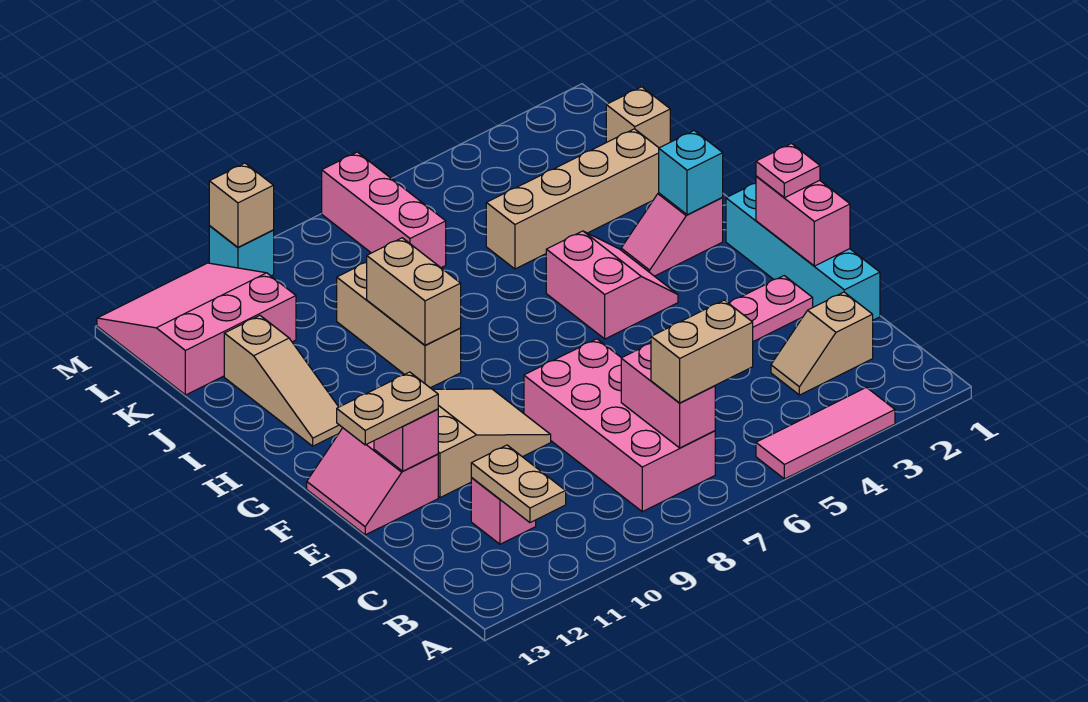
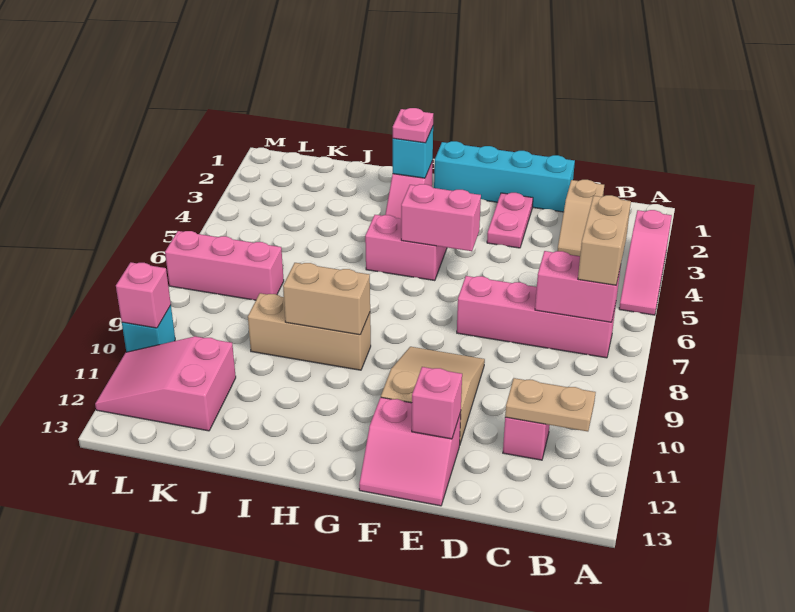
pink 1x3 tile [756,387,895,479] -> pink 1x3 slope [619,210,672,315]
pink 2x4 brick [524,339,715,512] -> pink 1x4 brick [457,276,616,358]
pink 1x2 brick [756,176,850,266] -> pink 1x2 brick moved to [401,184,481,251]
tan 1x2 plate [337,372,438,445] -> none
pink 1x1 plate [756,144,820,198] -> pink 1x1 plate moved to [393,108,433,143]
tan 1x3 slope [224,316,343,446] -> none
tan 1x4 brick [486,129,659,269] -> none
tan 1x1 brick [606,87,670,148] -> none
pink 3x3 slope [97,263,296,395] -> pink 2x3 slope [95,336,236,431]
tan 1x1 brick [209,163,274,247] -> pink 1x1 brick [116,262,171,328]

